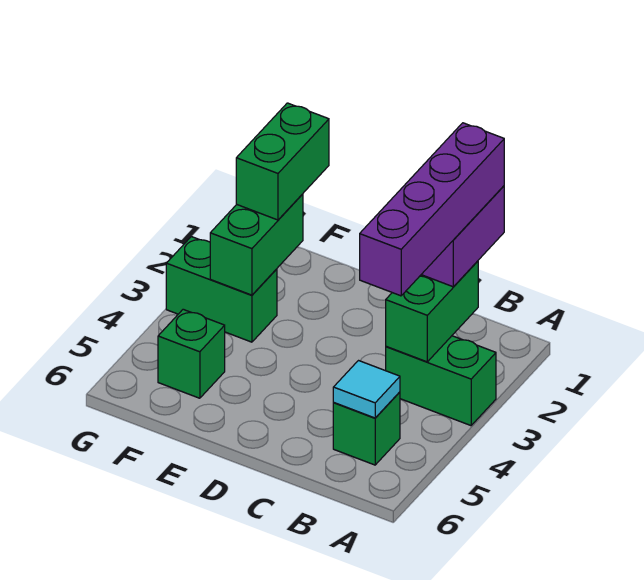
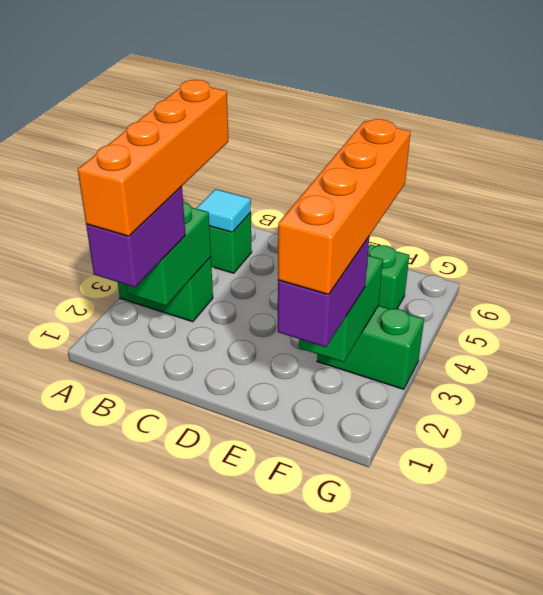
purple 1x4 brick [360,123,504,296] -> orange 1x4 brick [78,80,228,236]
green 1x2 brick [236,103,329,220] -> purple 1x2 brick [278,237,369,347]
none -> orange 1x4 brick [278,119,411,295]

